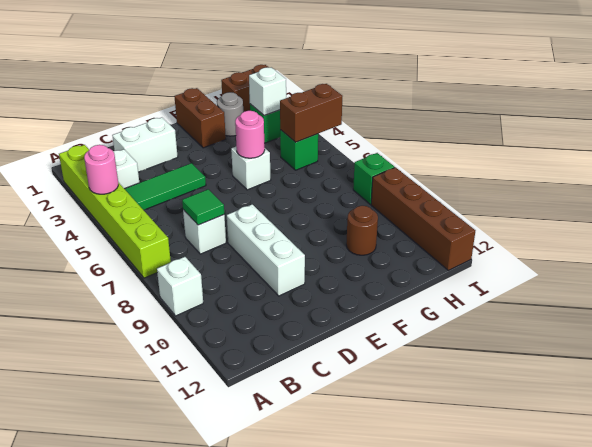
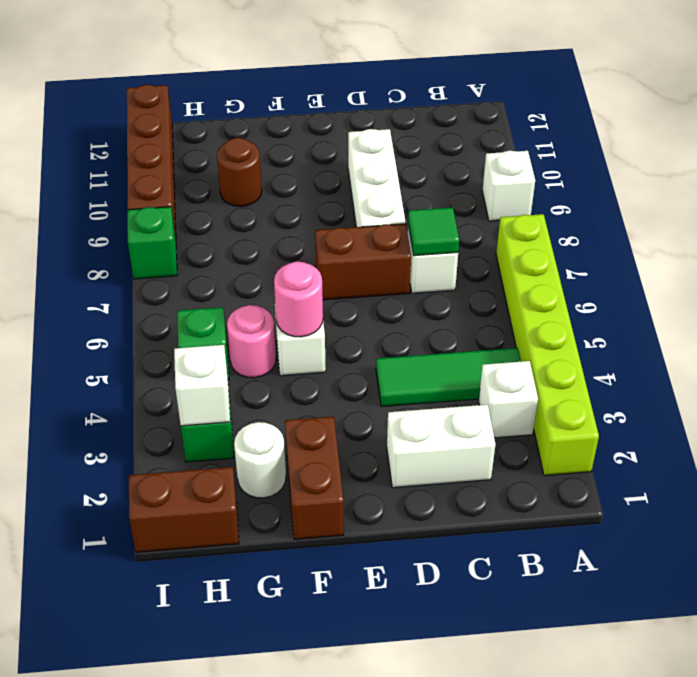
pink 1x1 round brick [84,145,118,194] -> pink 1x1 round brick moved to [227,305,276,378]
grey 1x1 round brick [217,92,243,136] -> white 1x1 round brick [234,422,286,498]
brown 1x2 brick [280,84,342,142] -> brown 1x2 brick moved to [315,224,411,300]

